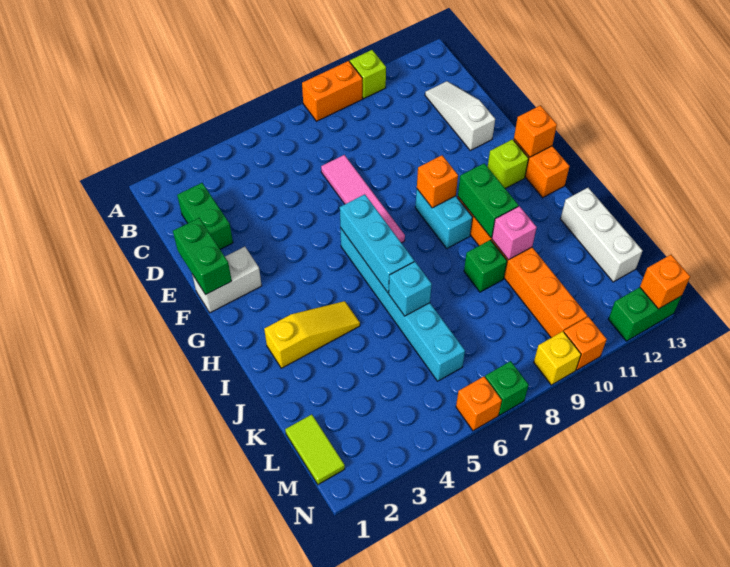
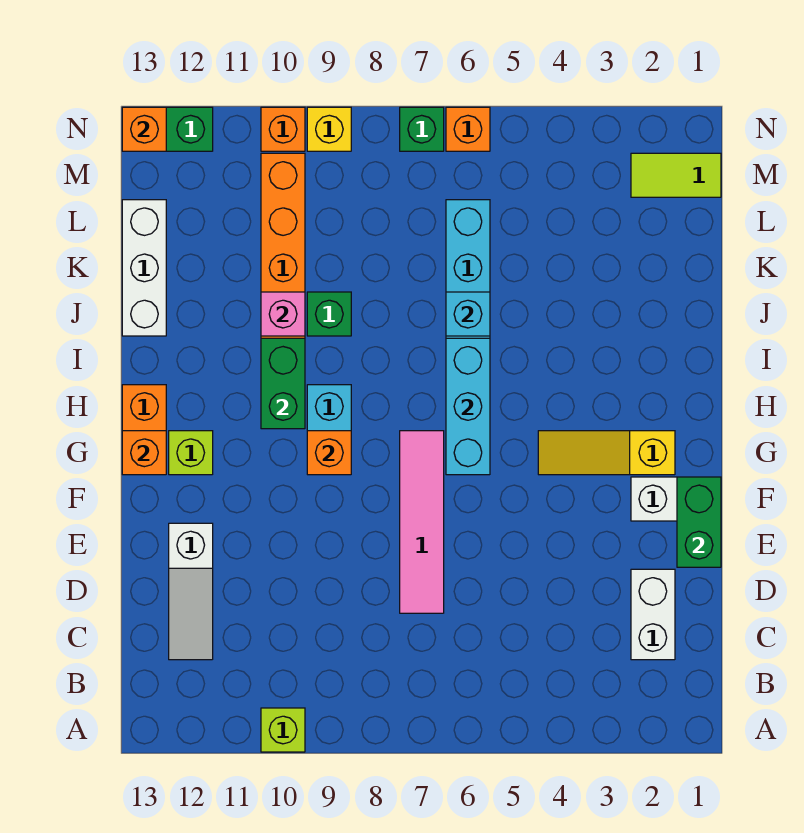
orange 1x2 brick [302,61,363,121] -> none
green 1x2 brick [177,183,233,249] -> white 1x2 brick [631,569,675,660]
yellow 1x3 slope [264,301,360,368] -> yellow 1x3 slope moved to [538,431,675,475]
lime 1x2 tile [285,414,345,484] -> lime 1x2 tile turned to [631,153,721,197]

